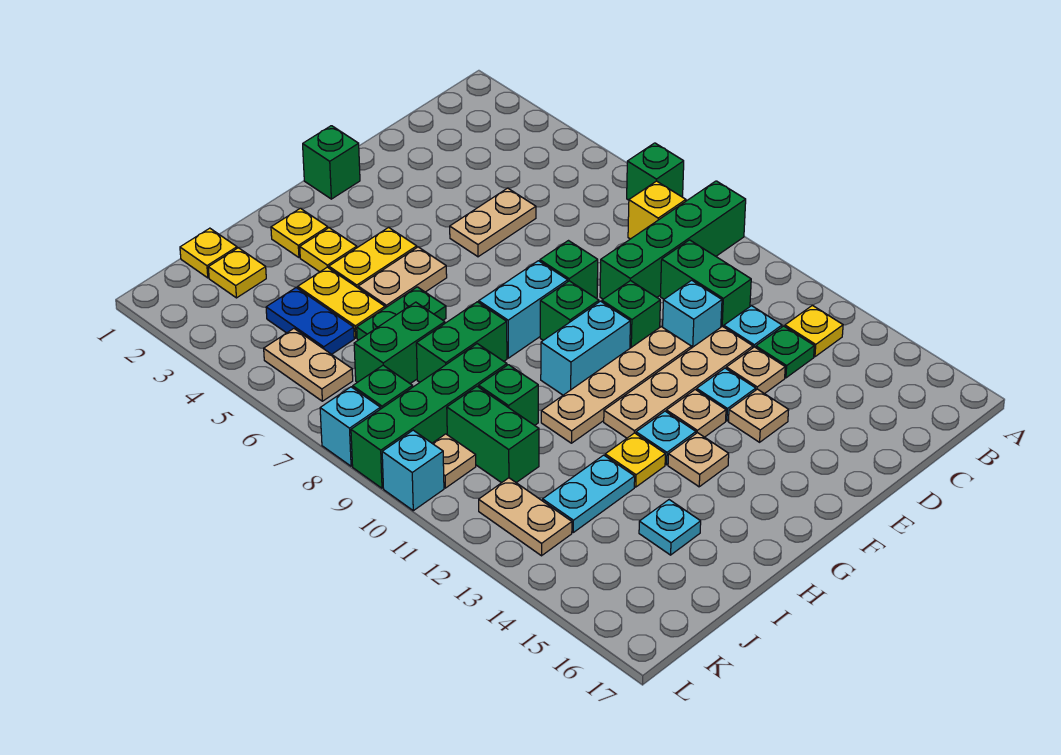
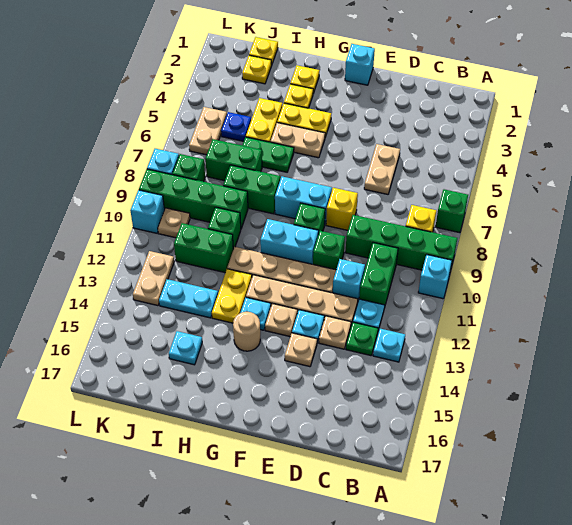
none -> cyan 1x1 brick [418,255,452,299]
yellow 1x1 plate [785,305,843,357] -> cyan 1x1 plate [373,329,405,362]
tan 1x2 plate [450,188,536,257] -> tan 1x2 plate turned to [364,144,400,194]
green 1x1 brick [540,241,598,298] -> yellow 1x1 brick [326,188,358,230]
green 1x1 brick [303,126,360,199] -> cyan 1x1 brick [345,44,375,85]
tan 1x1 plate [668,433,729,487] -> tan 1x1 round brick [233,312,260,351]
yellow 1x1 plate [605,433,665,487] -> yellow 1x2 plate [212,269,252,323]
blue 1x2 plate [266,288,354,354] -> blue 1x1 plate [221,112,251,141]
green 1x2 brick [447,386,539,483] -> green 1x2 brick turned to [174,223,233,273]

